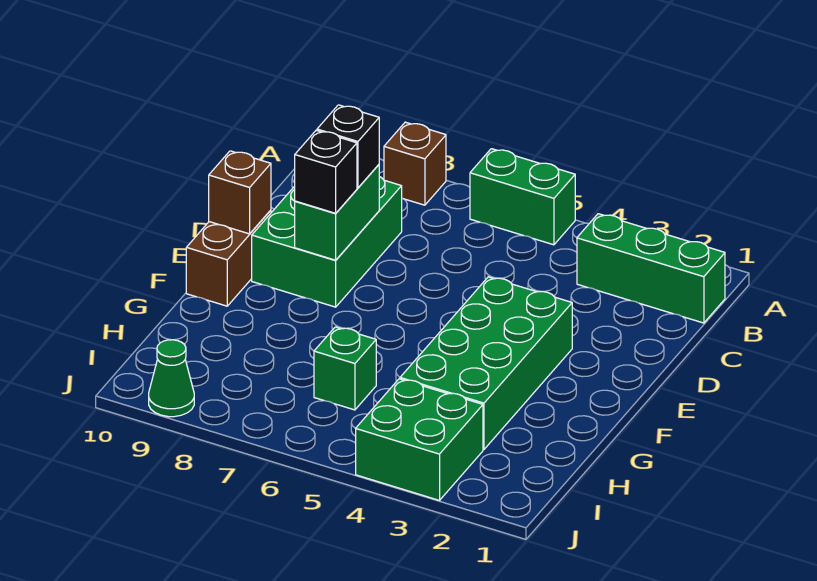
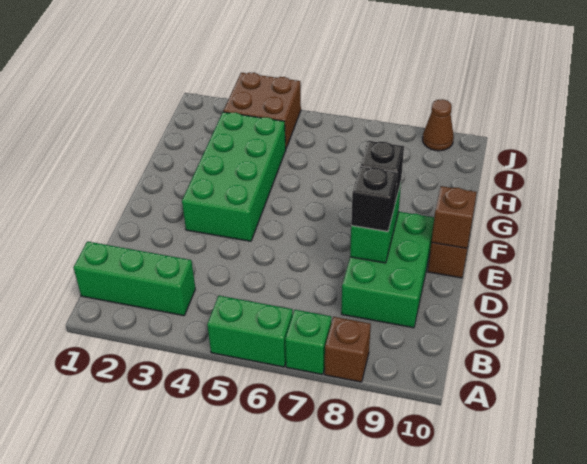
green 1x1 brick [314,327,376,410] -> green 1x1 brick moved to [285,310,331,374]
green 2x2 brick [356,379,483,500] -> brown 2x2 brick [223,73,301,148]
green 1x1 cone [149,340,194,417] -> brown 1x1 cone [423,99,454,151]

